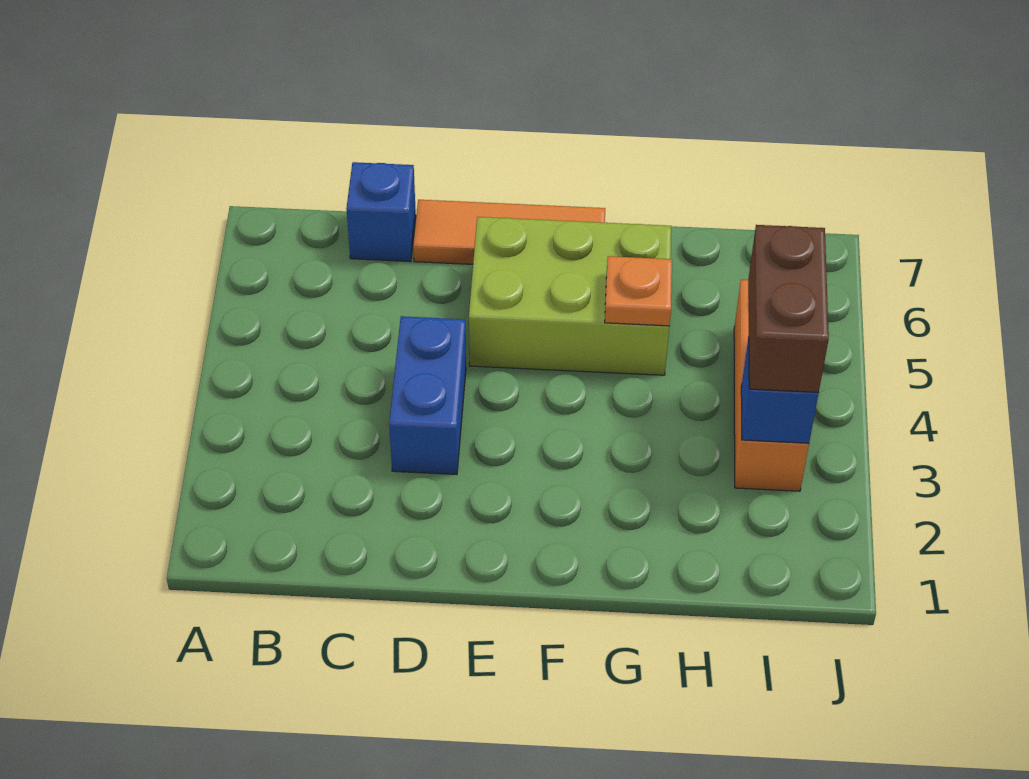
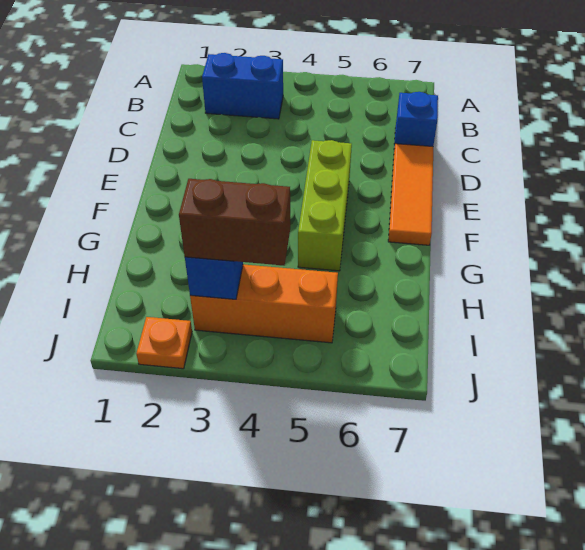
blue 1x2 brick [389,316,466,475] -> blue 1x2 brick moved to [202,53,283,119]
lime 2x3 brick [469,217,671,375] -> lime 1x3 brick [298,140,352,271]
orange 1x1 plate [605,256,672,326] -> orange 1x1 plate moved to [136,317,192,369]

